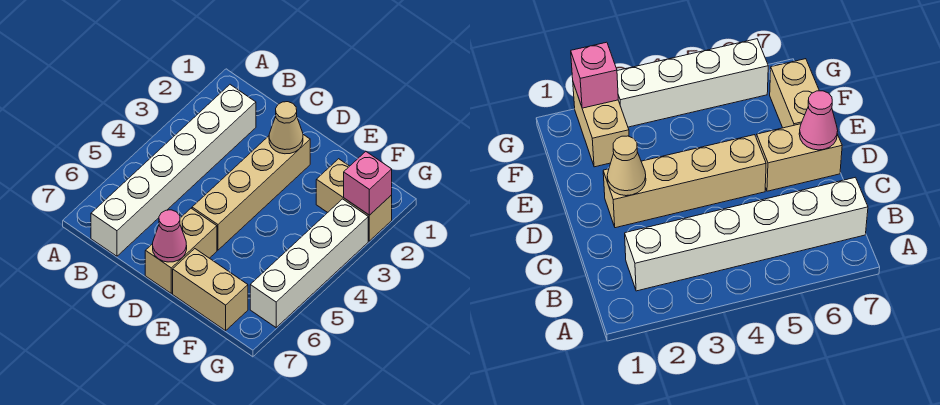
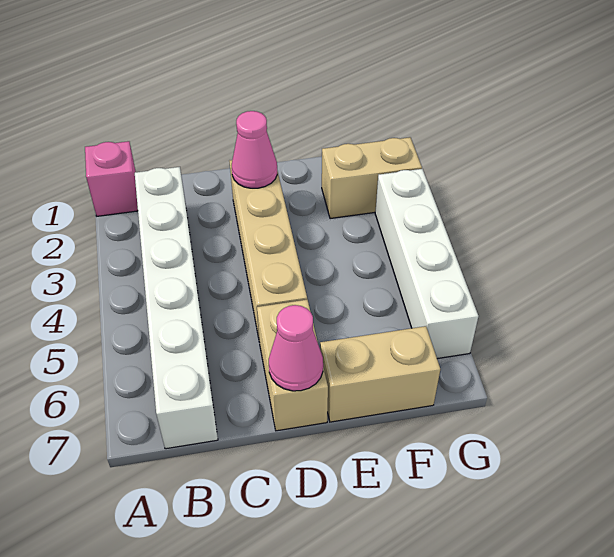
tan 1x1 cone [269,102,303,154] -> pink 1x1 cone [232,111,277,188]
pink 1x1 brick [344,152,392,215] -> pink 1x1 brick moved to [85,141,138,216]

